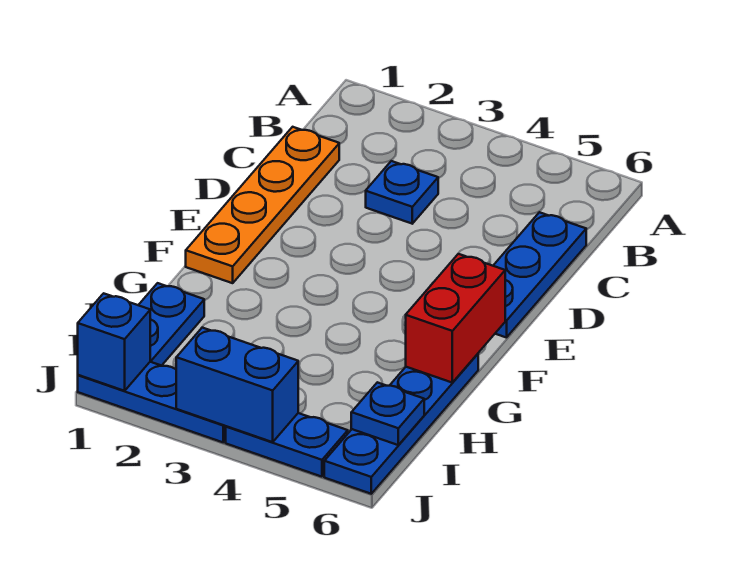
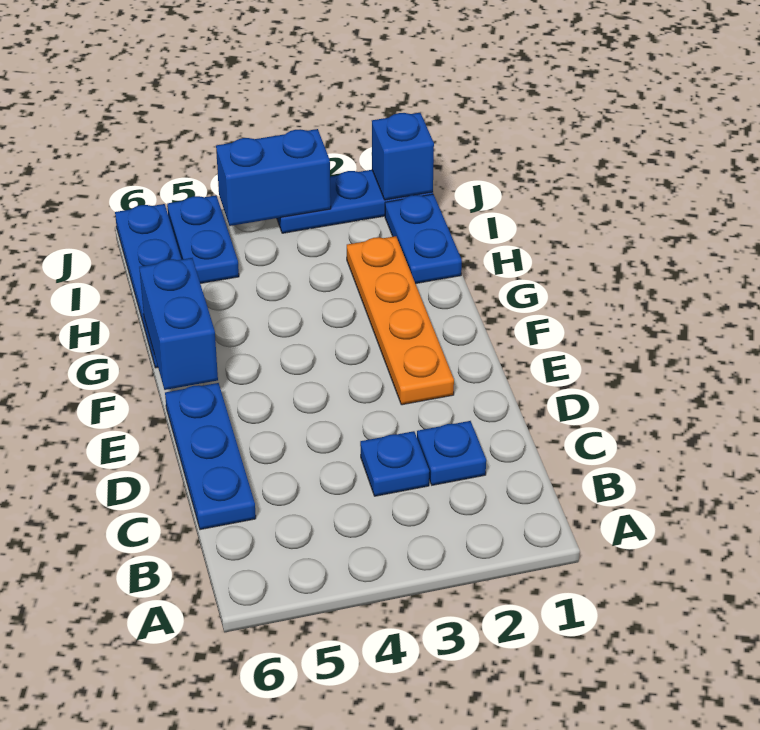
orange 1x4 plate [186,127,339,283] -> orange 1x4 plate moved to [347,236,454,405]
red 1x2 brick [406,254,505,382] -> blue 1x2 brick [139,258,218,390]
blue 1x1 plate [351,382,424,445] -> blue 1x1 plate moved to [417,421,486,485]
blue 1x2 plate [226,413,348,477] -> blue 1x2 plate turned to [167,195,239,284]

